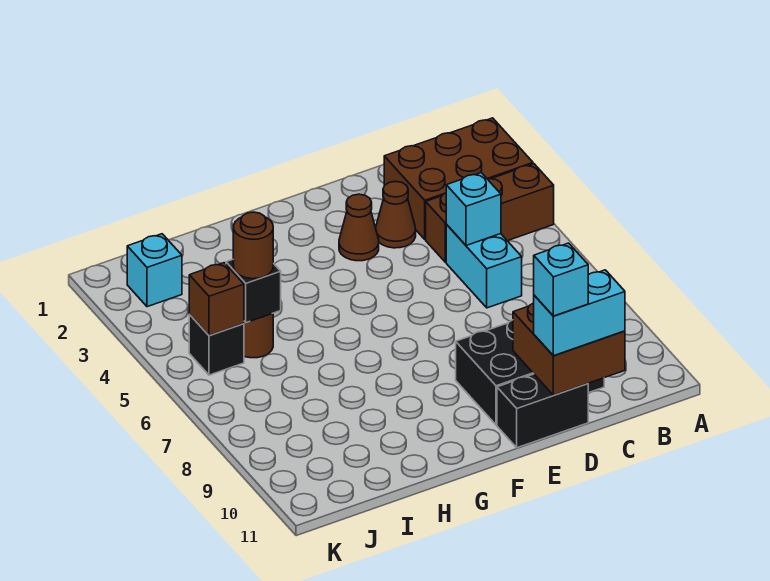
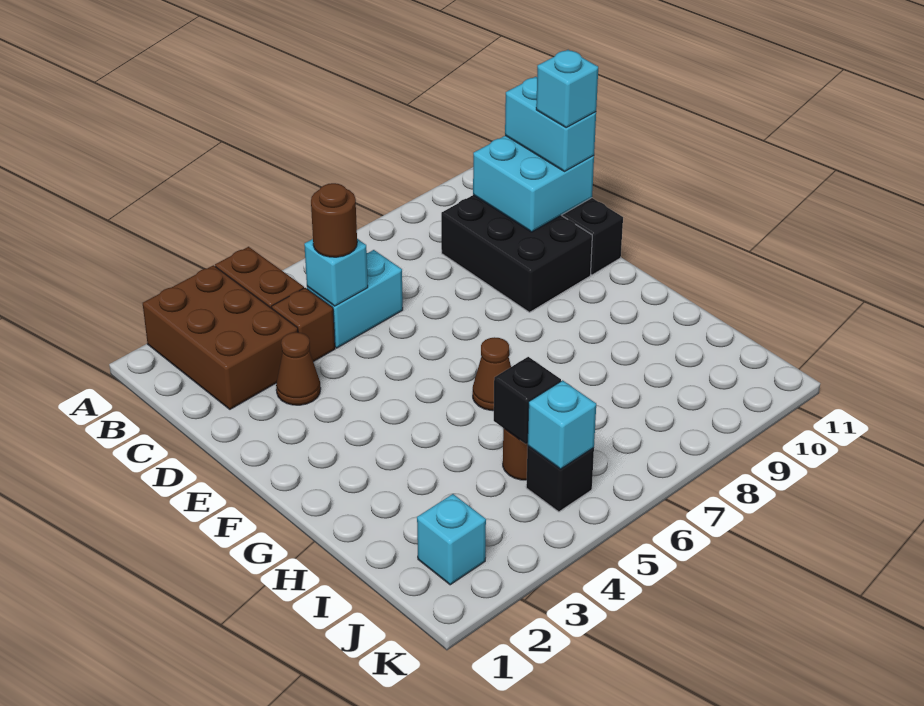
brown 2x2 brick [513,303,625,395] -> cyan 2x2 brick [473,136,594,232]
brown 1x1 cone [339,194,379,261] -> brown 1x1 cone moved to [473,337,511,411]
brown 1x1 round brick [233,212,273,279] -> brown 1x1 round brick moved to [311,183,357,257]
brown 1x1 brick [189,263,244,335] -> cyan 1x1 brick [528,380,596,469]

